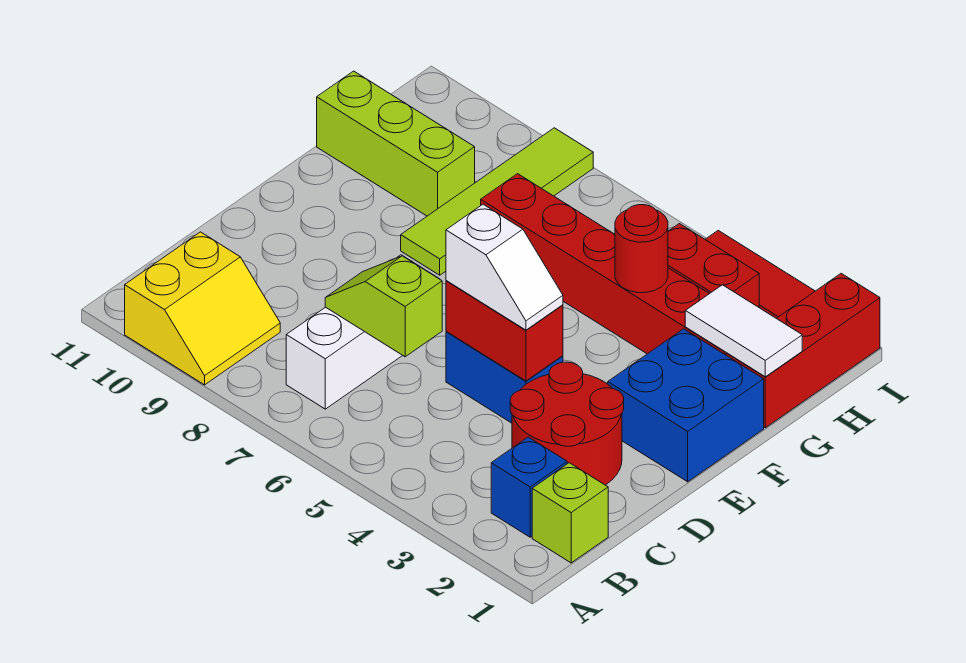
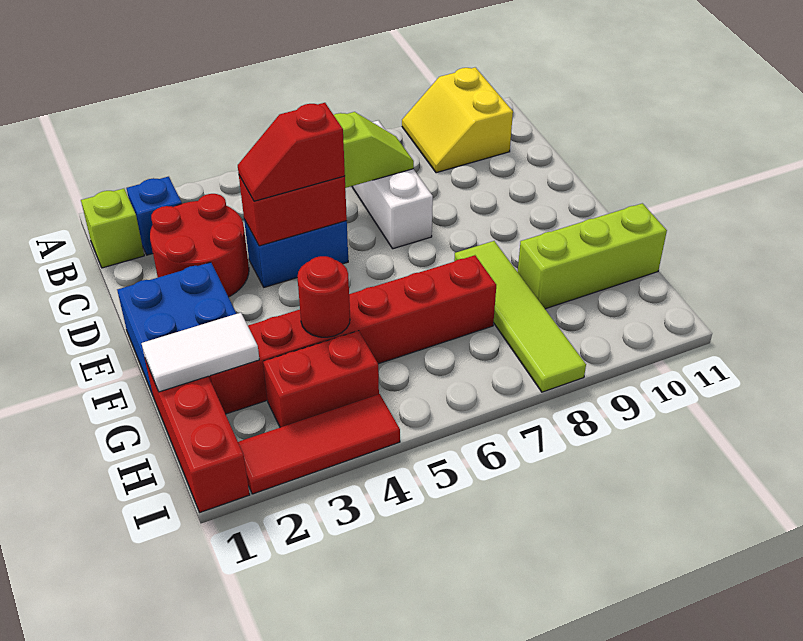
white 1x2 slope [446,204,563,330] -> red 1x2 slope [238,103,345,201]

